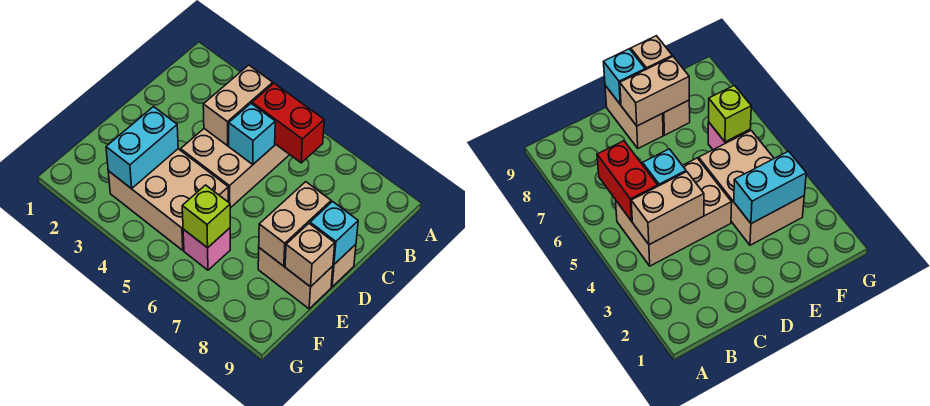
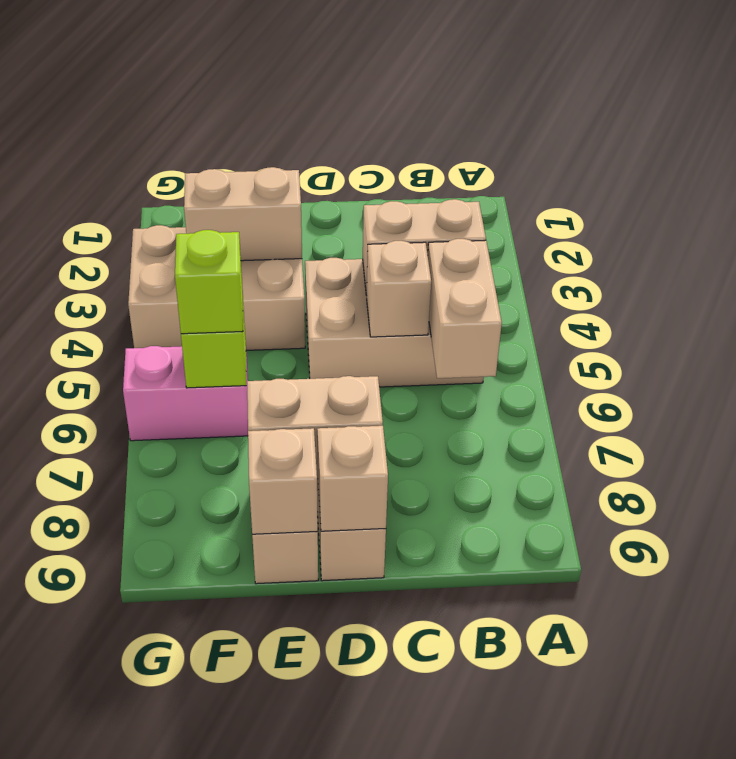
red 1x2 brick [252,84,324,163] -> tan 1x2 brick [428,239,502,378]
cyan 1x1 brick [229,104,275,164] -> tan 1x1 brick [367,241,431,337]
cyan 1x1 brick [310,202,358,264] -> tan 1x1 brick [317,426,388,531]
tan 2x3 brick [108,149,228,250] -> tan 2x3 brick turned to [128,225,305,350]
cyan 1x2 brick [106,107,178,189] -> tan 1x2 brick [184,167,302,261]
pink 1x1 brick [183,228,230,270] -> pink 1x2 brick [123,346,248,441]
none -> lime 1x1 brick [175,230,243,334]

